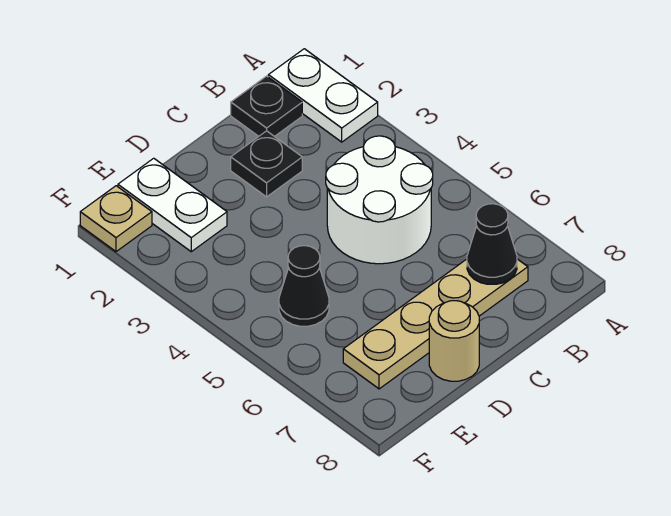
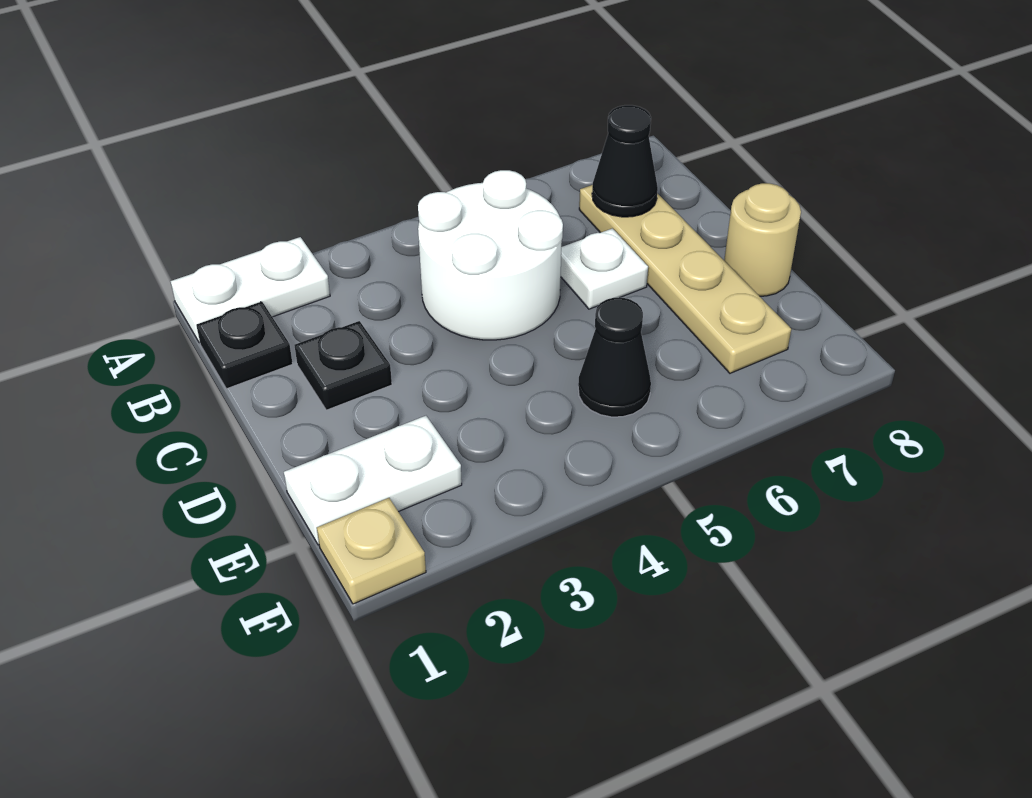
none -> white 1x1 plate [561,228,648,309]

